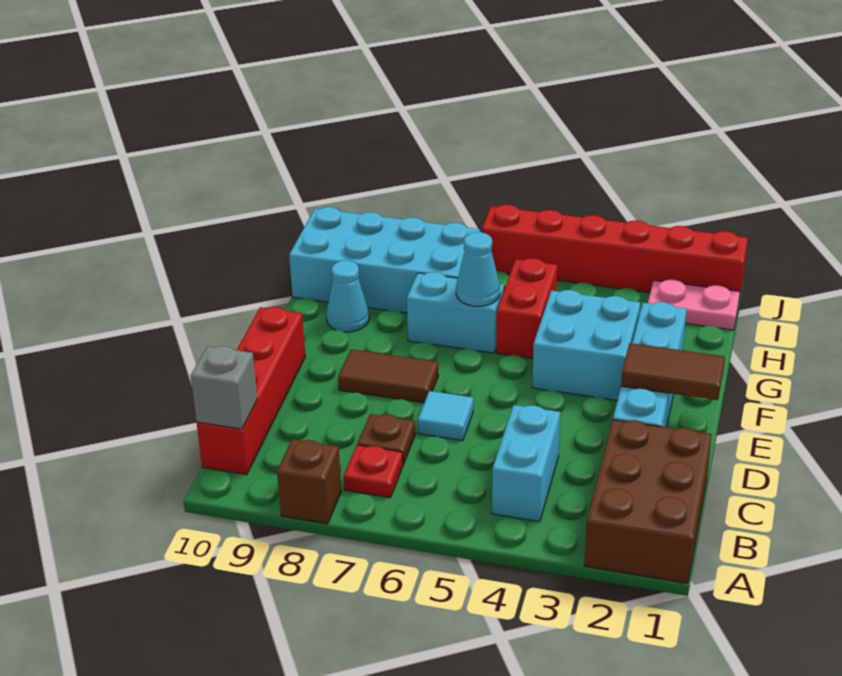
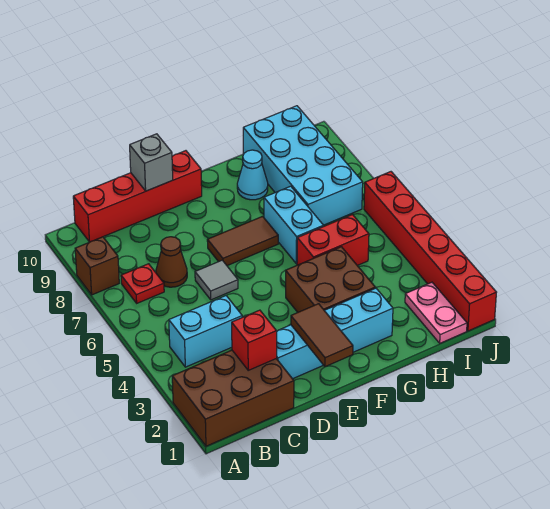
grey 1x1 brick [191,346,257,429] -> grey 1x1 brick moved to [130,134,173,191]
none -> red 1x1 brick [232,310,277,370]
brown 1x1 plate [358,414,415,465] -> brown 1x1 cone [156,237,187,287]
cyan 1x1 tile [418,391,473,441] -> grey 1x1 tile [195,260,238,300]
brown 1x2 tile [338,349,438,403] -> brown 1x2 tile turned to [207,216,278,266]
cyan 2x2 brick [532,290,640,400] -> brown 2x2 brick [286,247,375,312]
cyan 1x1 cone [456,232,500,306] -> none

